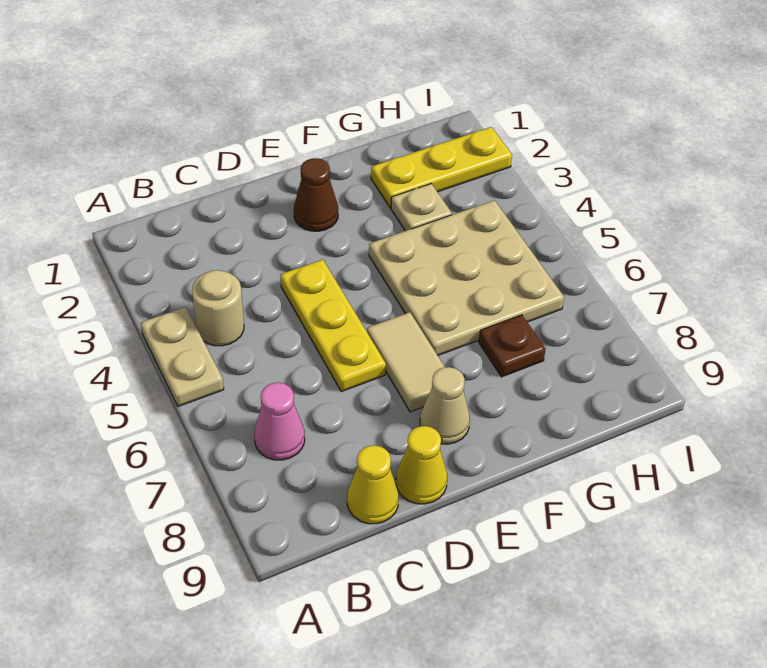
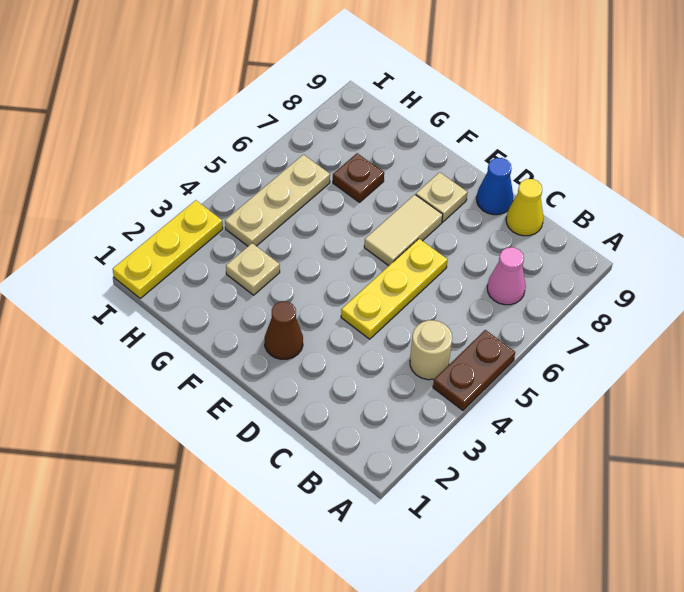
tan 1x2 plate [141,307,224,406] -> brown 1x2 plate [433,330,515,410]
yellow 1x1 cone [396,426,447,504] -> blue 1x1 cone [476,158,513,215]
tan 1x1 cone [420,367,470,444] -> tan 1x1 plate [416,172,468,222]
tan 3x3 plate [369,200,564,355] -> tan 1x3 plate [225,155,330,246]
yellow 1x3 plate [371,127,512,208] -> yellow 1x3 plate turned to [113,200,223,298]

